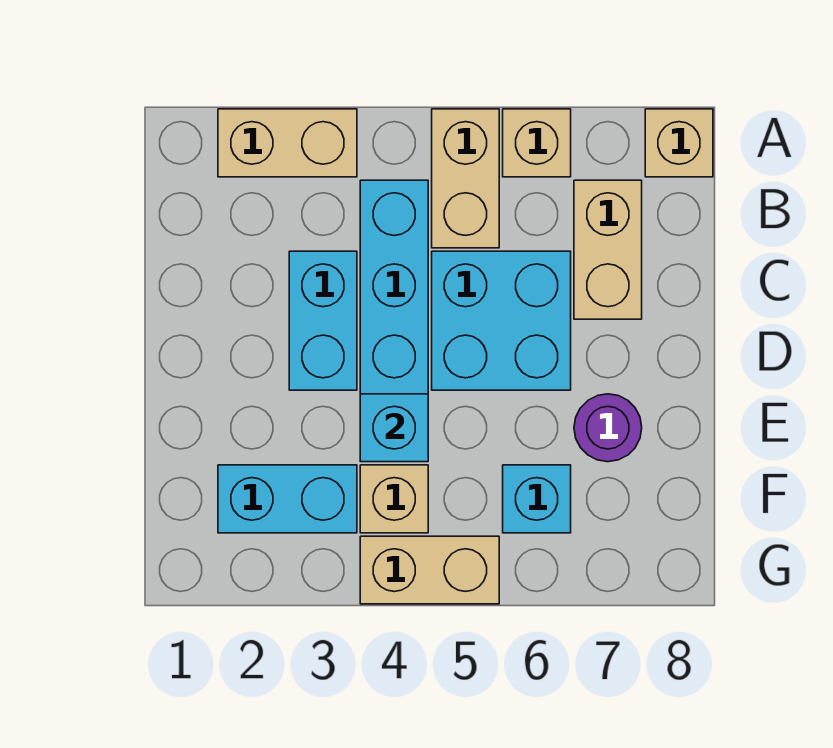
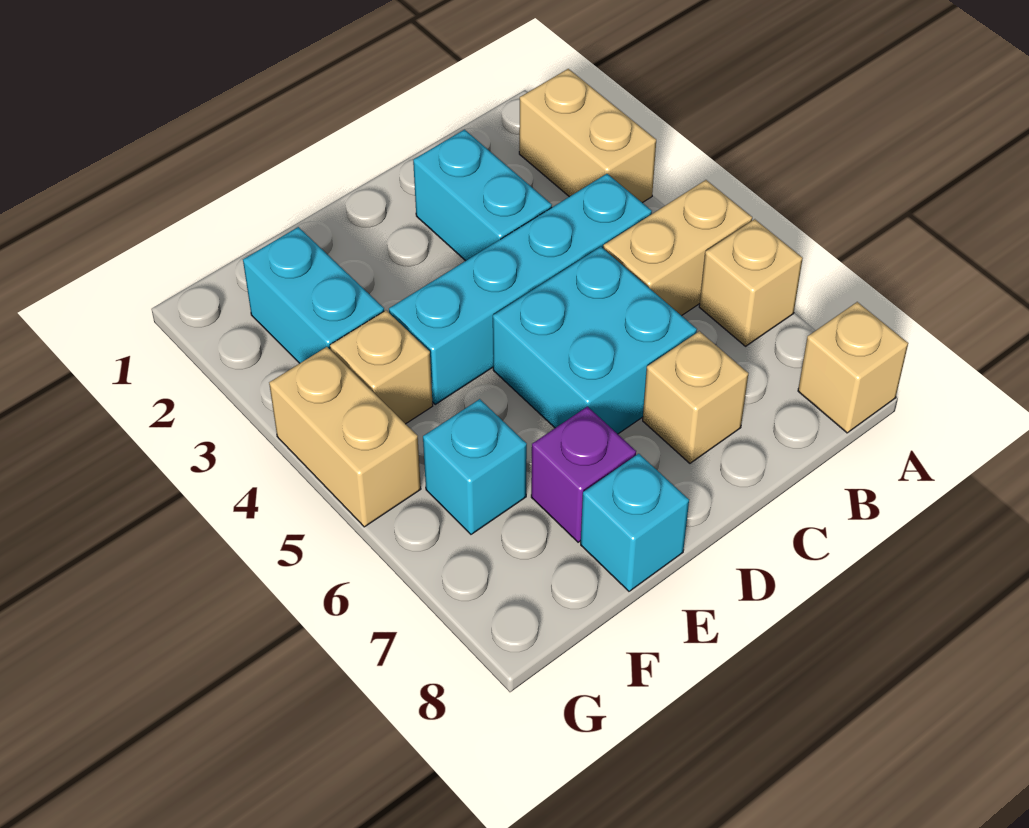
tan 1x2 brick [574,180,642,319] -> tan 1x1 brick [643,331,748,463]
cyan 1x2 brick [289,251,357,390] -> cyan 1x2 brick turned to [413,130,552,261]
cyan 1x1 brick [360,394,428,462] -> cyan 1x1 brick moved to [581,454,689,591]
purple 1x1 round brick [574,394,642,462] -> purple 1x1 brick [531,406,636,542]

